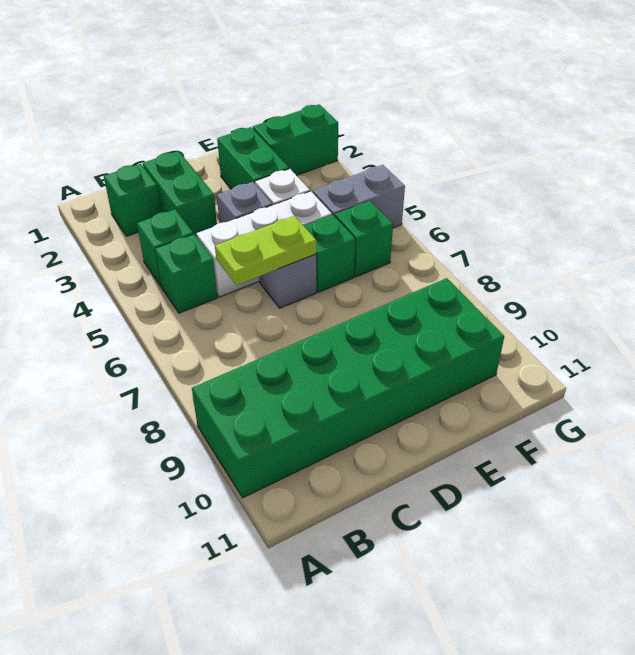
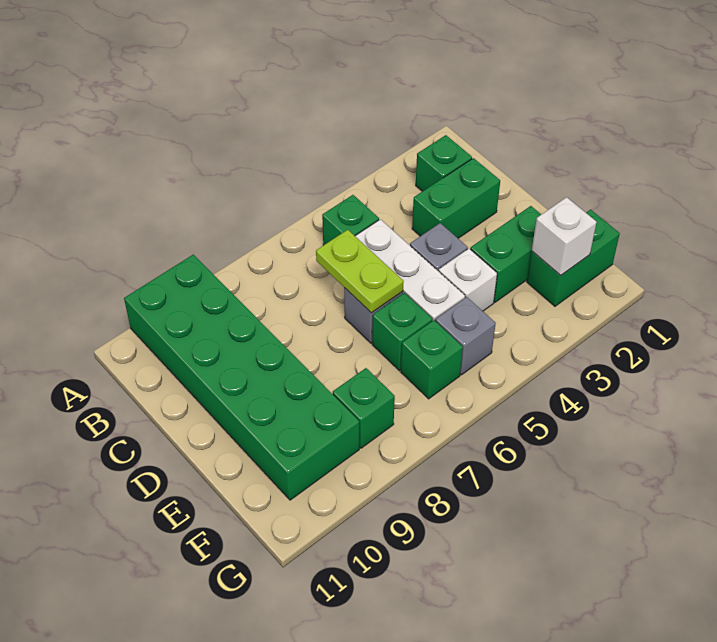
green 1x1 brick [137,209,194,286] -> green 1x1 brick moved to [333,368,395,448]
green 1x2 brick [253,104,338,175] -> green 1x2 brick turned to [527,210,620,306]
none -> white 1x1 brick [532,197,597,275]
grey 1x2 brick [313,165,405,228] -> grey 1x1 brick [435,297,496,375]

